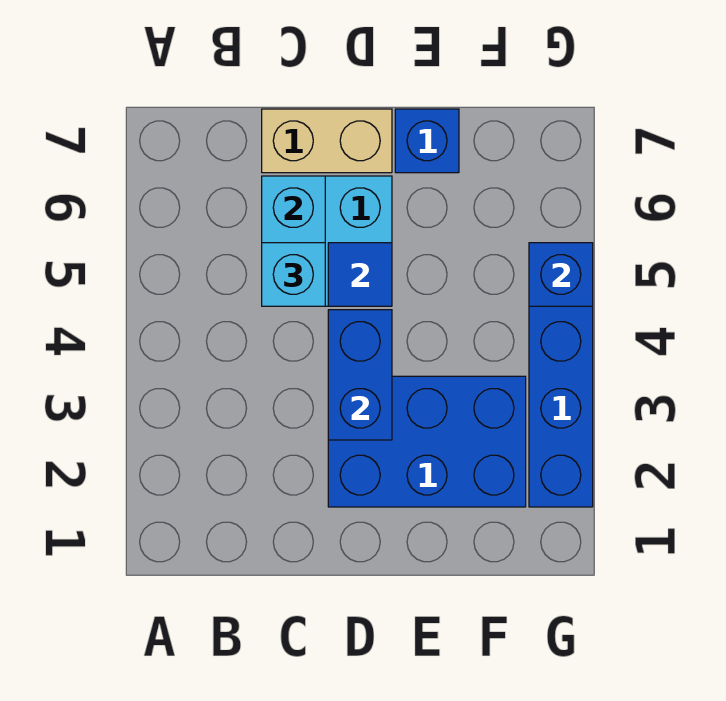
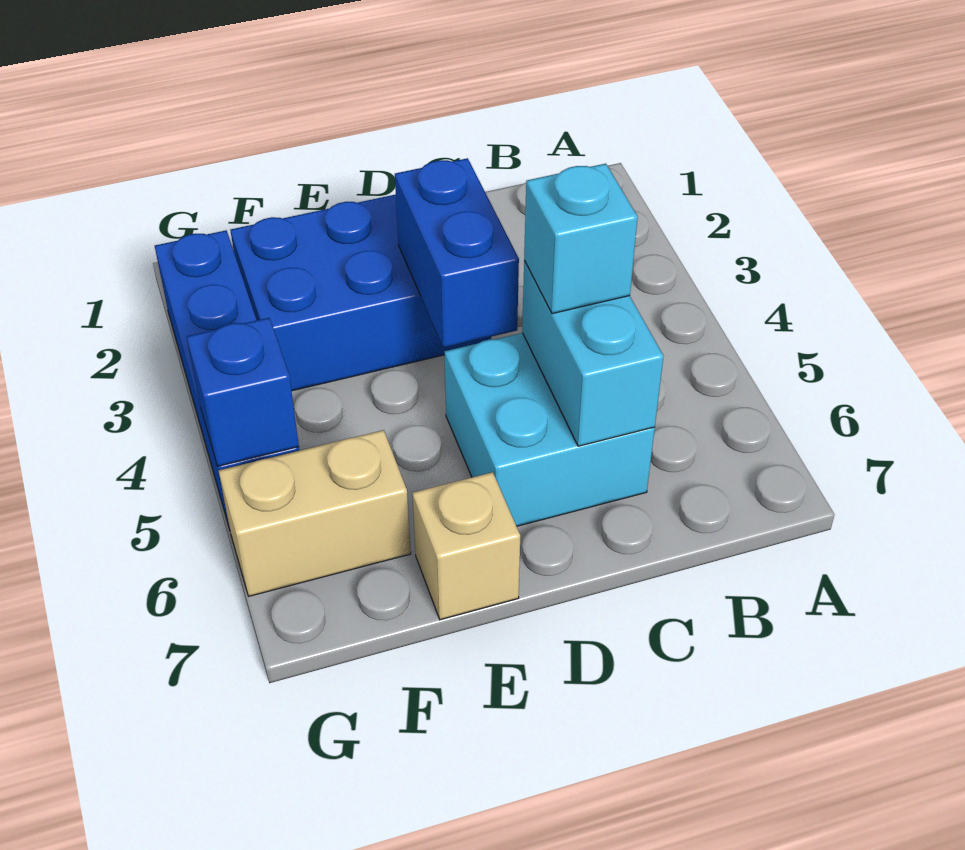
tan 1x2 brick [262,109,392,173] -> tan 1x2 brick moved to [219,430,411,596]
blue 1x1 tile [328,243,392,306] -> none
blue 1x1 brick [395,109,459,173] -> tan 1x1 brick [412,472,520,620]

